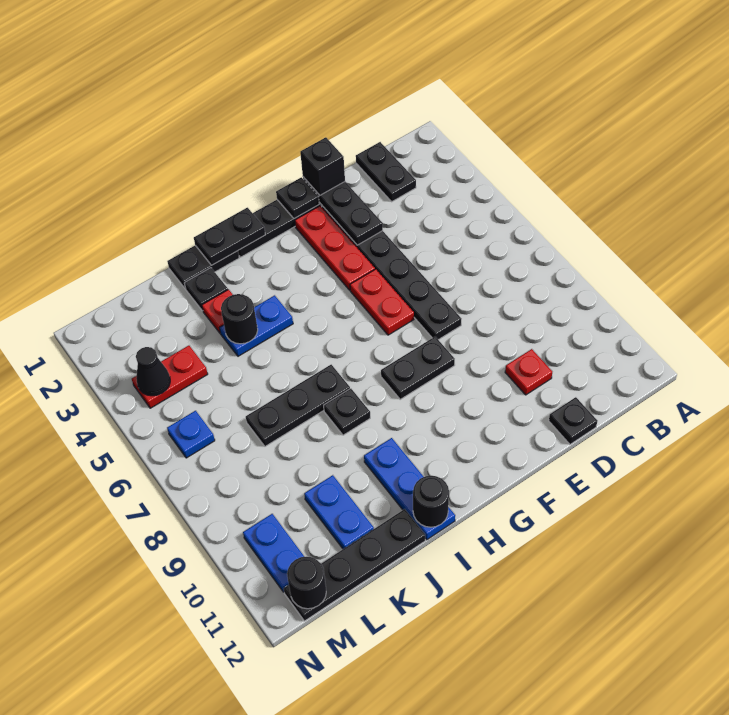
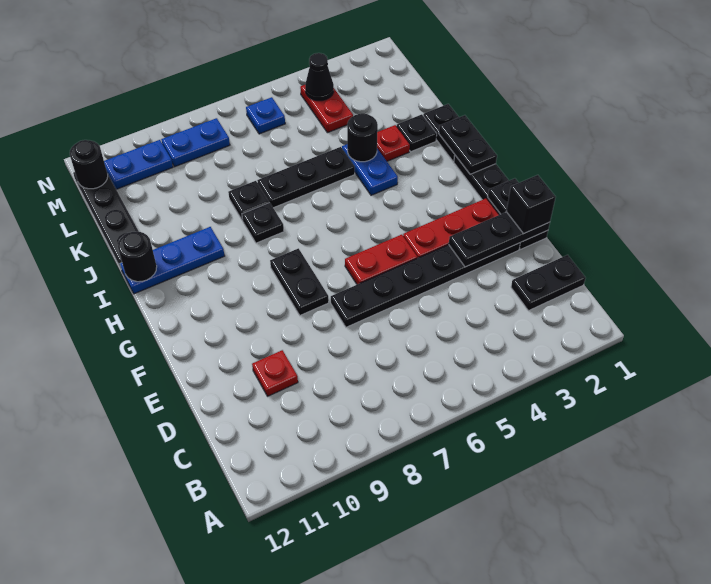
black 1x1 plate [549,397,598,444] -> black 1x1 plate moved to [228,181,269,220]
black 1x3 plate [246,365,350,446] -> black 1x3 plate turned to [257,147,355,208]
blue 1x2 plate [304,475,374,549] -> blue 1x2 plate moved to [161,118,230,167]

